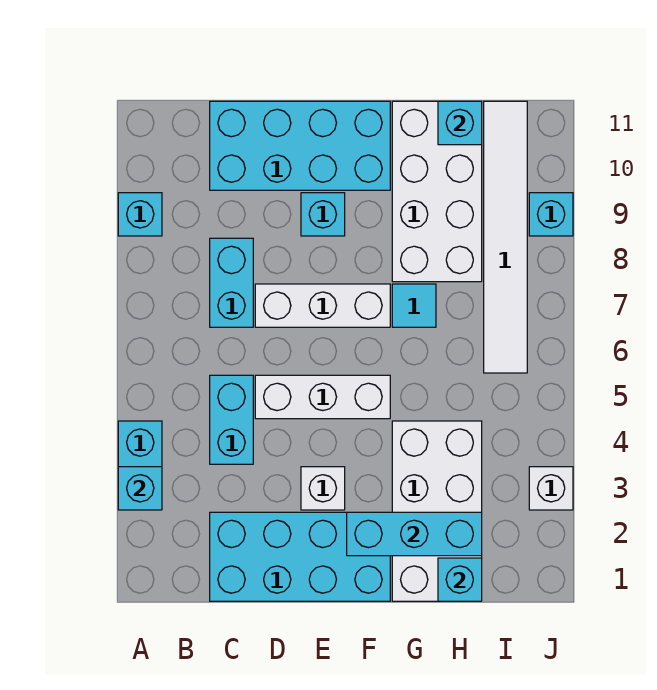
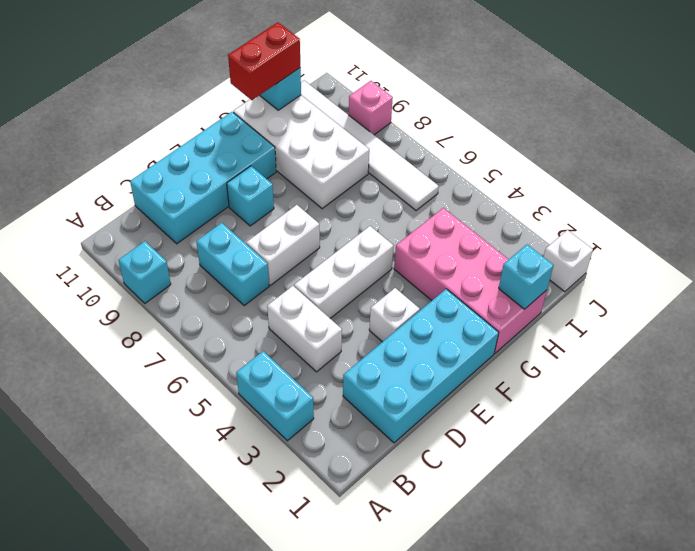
cyan 1x1 brick [118,467,162,510] -> none
cyan 1x2 brick [210,375,253,464] -> white 1x2 brick [267,286,342,372]
white 1x3 brick [255,284,390,327] -> white 1x2 brick [246,205,320,285]
cyan 1x3 brick [347,512,482,556] -> none
white 2x4 brick [392,421,482,601] -> pink 2x4 brick [394,208,547,353]
cyan 1x1 tile [392,284,436,327] -> none
none -> red 1x2 brick [228,22,300,100]
white 1x1 brick [529,467,573,510] -> white 1x1 brick moved to [544,230,593,292]
cyan 1x1 brick [529,193,573,236] -> pink 1x1 brick [349,81,393,135]

